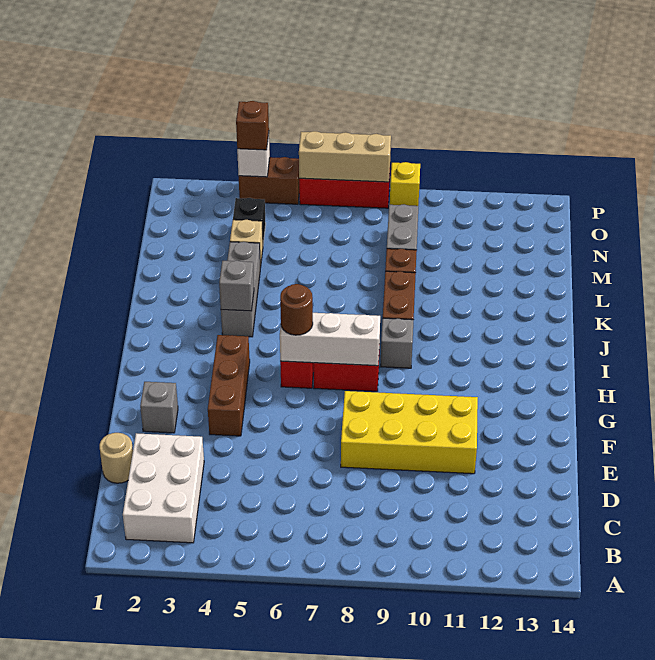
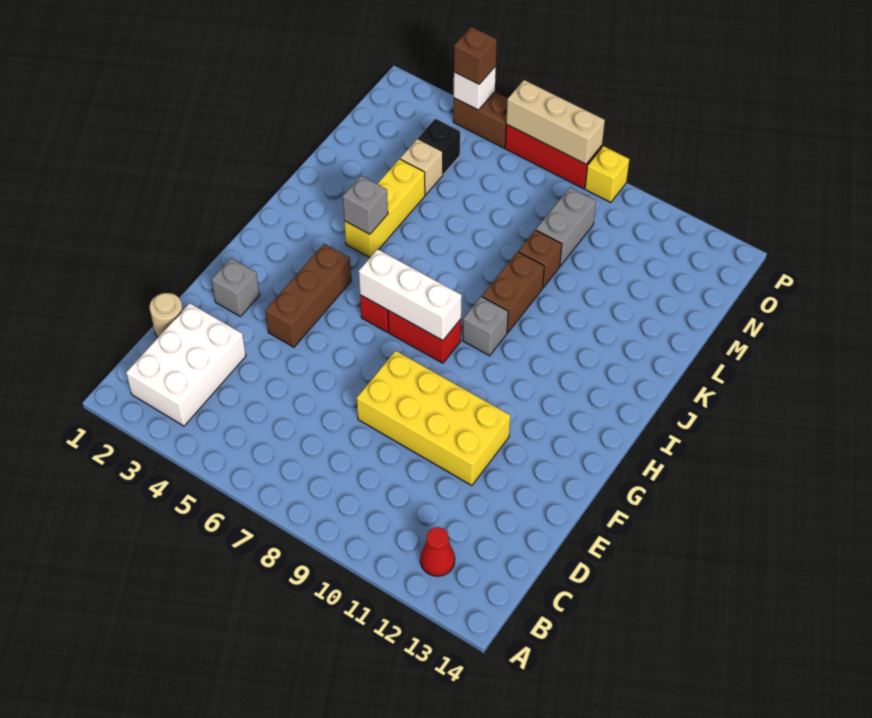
none -> red 1x1 cone [420,527,455,576]
brown 1x1 round brick [280,284,313,335] -> none
grey 1x3 brick [221,242,260,337] -> yellow 1x3 brick [344,159,425,257]

